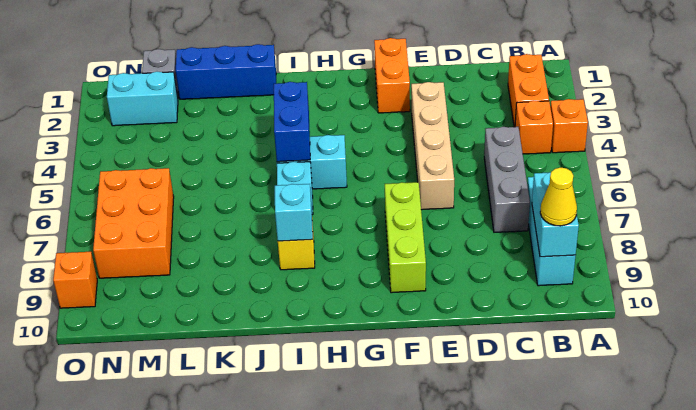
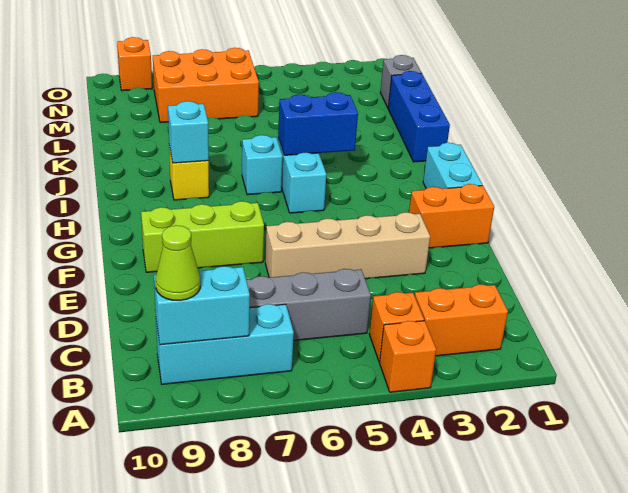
yellow 1x1 cone [540,168,577,226] -> lime 1x1 cone [156,225,200,300]
cyan 1x2 brick [107,72,178,126] -> cyan 1x2 brick moved to [423,143,482,189]

